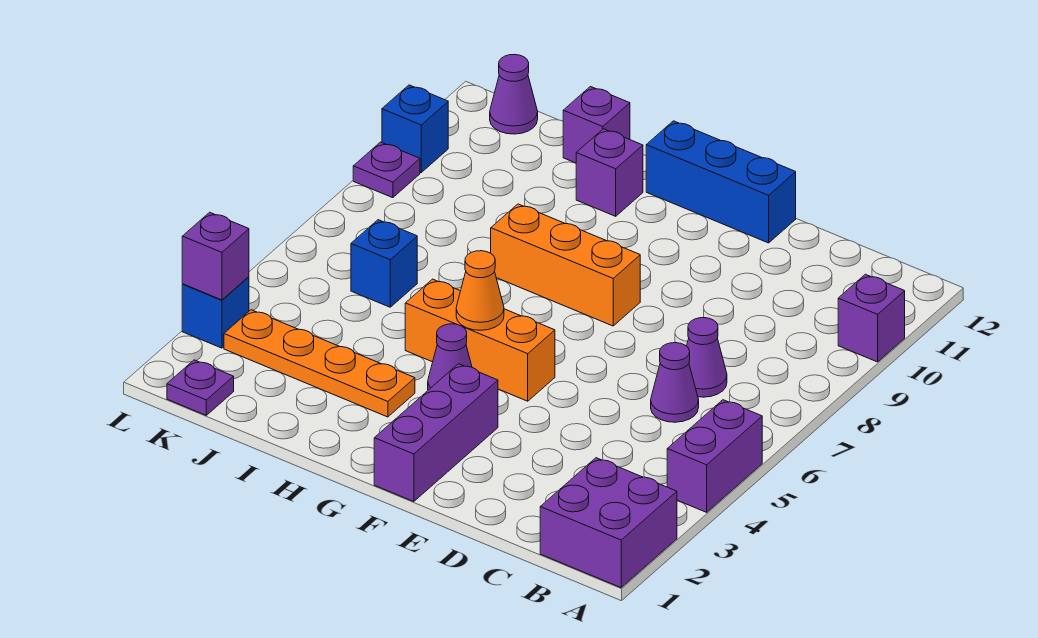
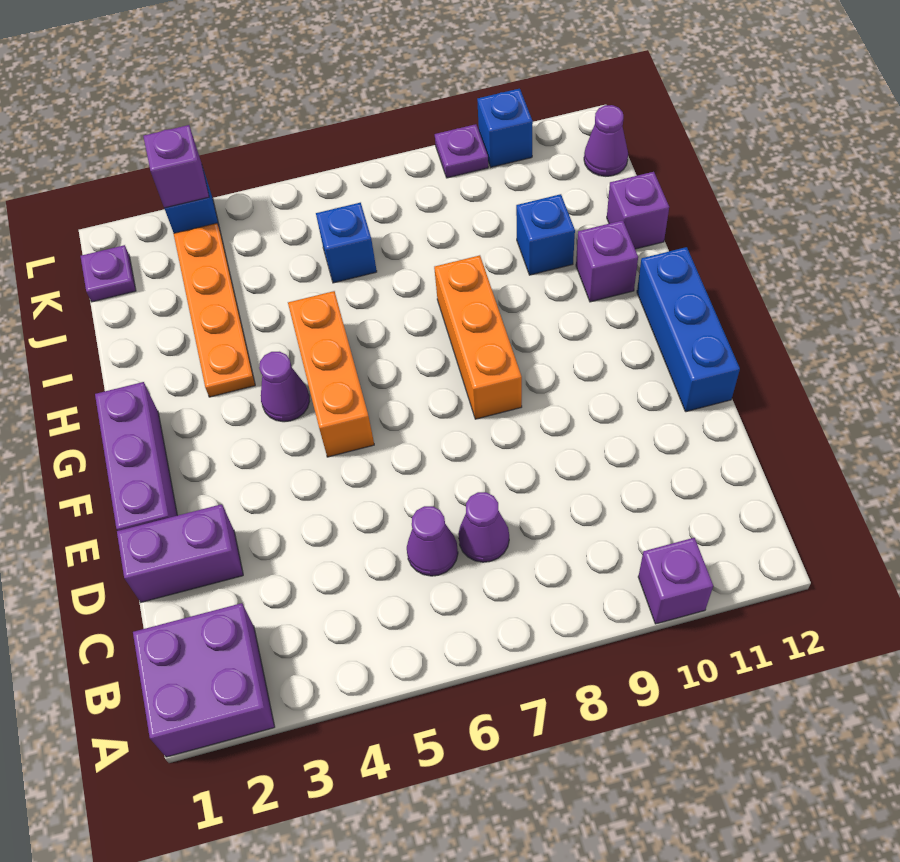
purple 1x2 brick [667,400,762,512] -> purple 1x2 brick moved to [117,504,243,602]
purple 1x3 brick [374,364,498,502] -> purple 1x3 brick turned to [95,382,177,531]
orange 1x1 cone [456,251,504,330] -> none
none -> blue 1x1 brick [516,194,575,275]

